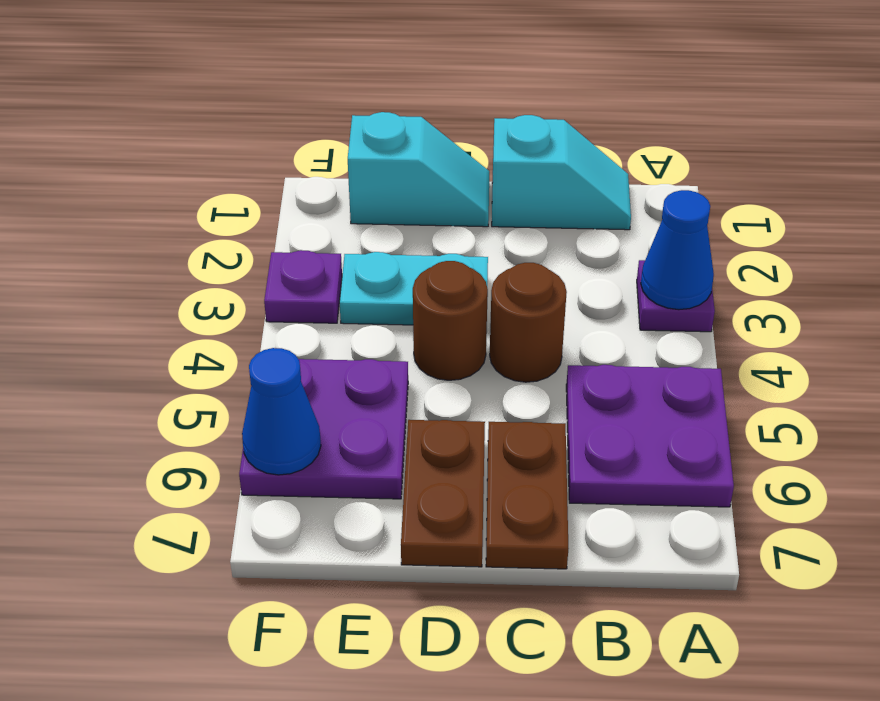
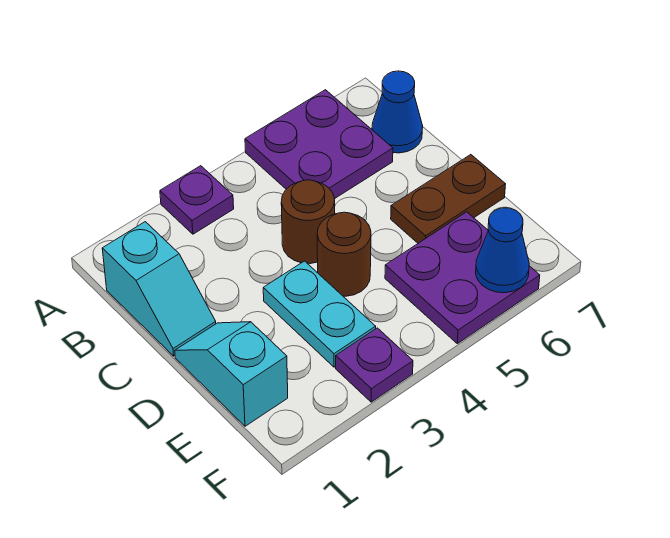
blue 1x1 cone [641,190,714,310] -> blue 1x1 cone moved to [372,71,423,153]
cyan 1x2 slope [492,115,631,230] -> cyan 1x2 slope turned to [102,222,216,356]
brown 1x2 plate [486,422,568,569] -> none

